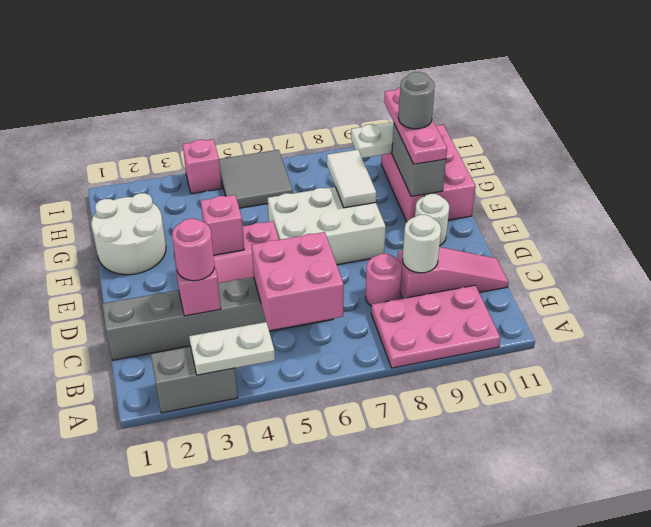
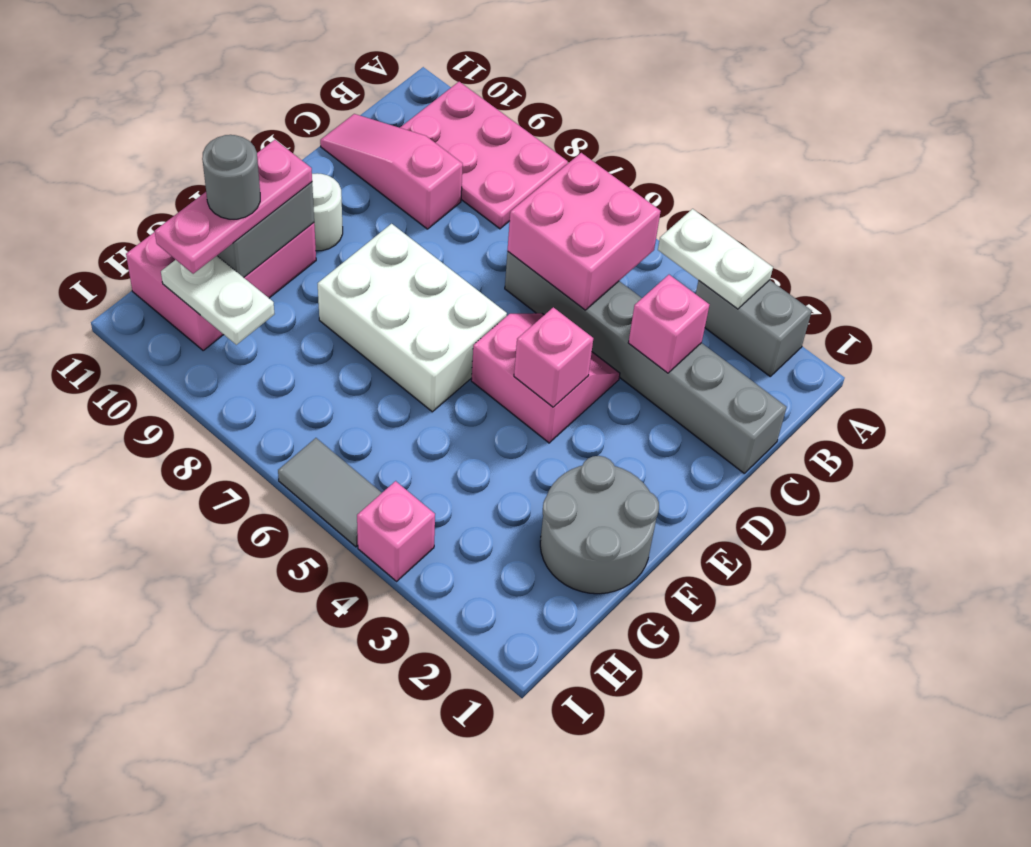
pink 1x1 round brick [172,219,214,281] -> none
pink 1x1 round brick [366,254,402,306] -> none
white 1x1 round brick [402,215,441,273] -> none
white 2x2 round brick [91,193,166,275] -> grey 2x2 round brick [540,456,659,594]
white 1x2 tile [327,150,376,208] -> none
grey 2x2 tile [219,150,293,208] -> grey 1x2 tile [278,438,382,547]

